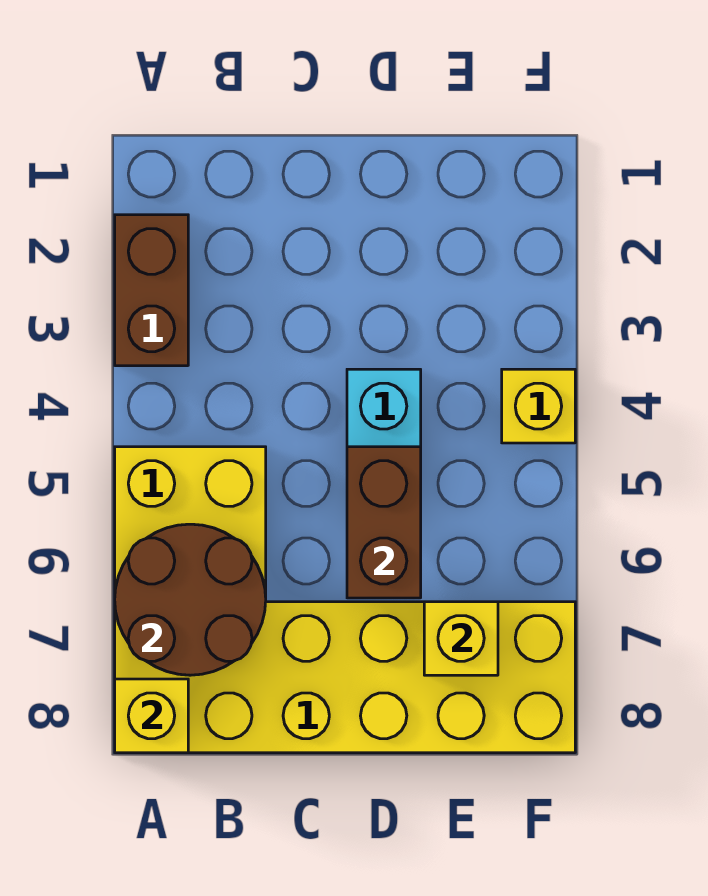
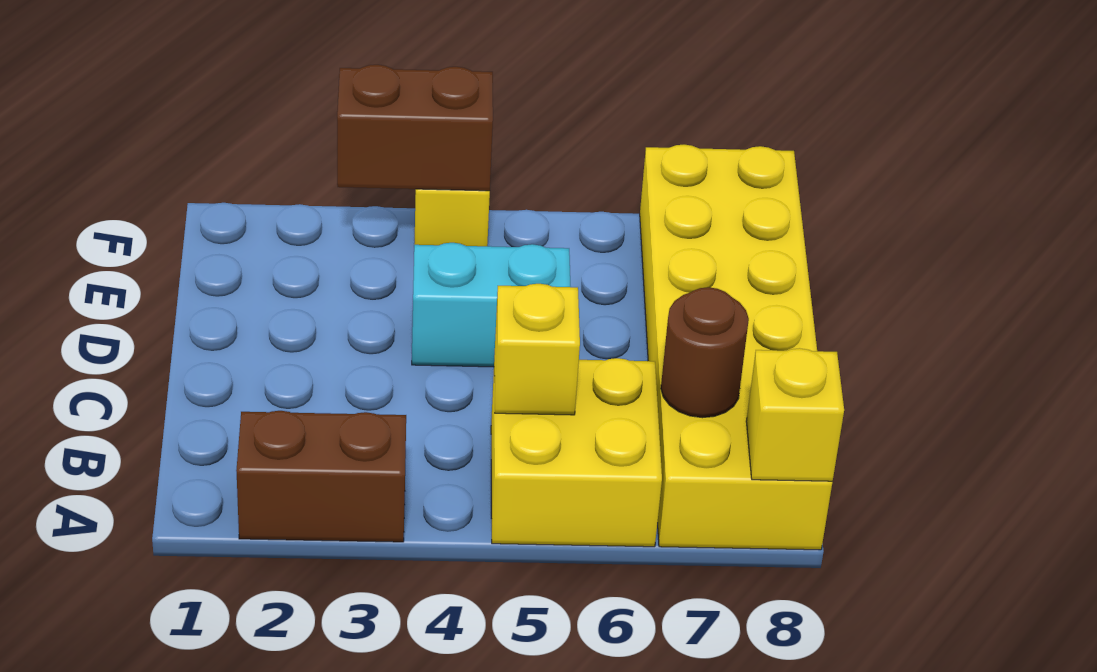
brown 2x2 round brick [115,524,266,675] -> brown 1x1 round brick [661,287,749,418]
brown 1x2 brick [347,447,421,598] -> brown 1x2 brick moved to [337,65,493,191]
yellow 1x1 brick [424,602,498,675] -> yellow 1x1 brick moved to [494,284,580,415]

